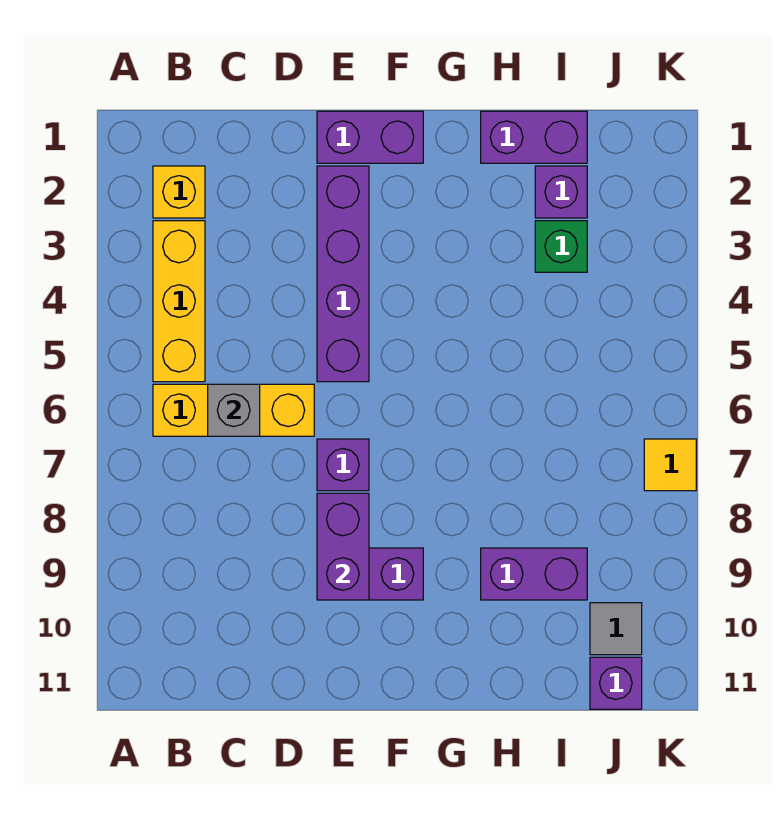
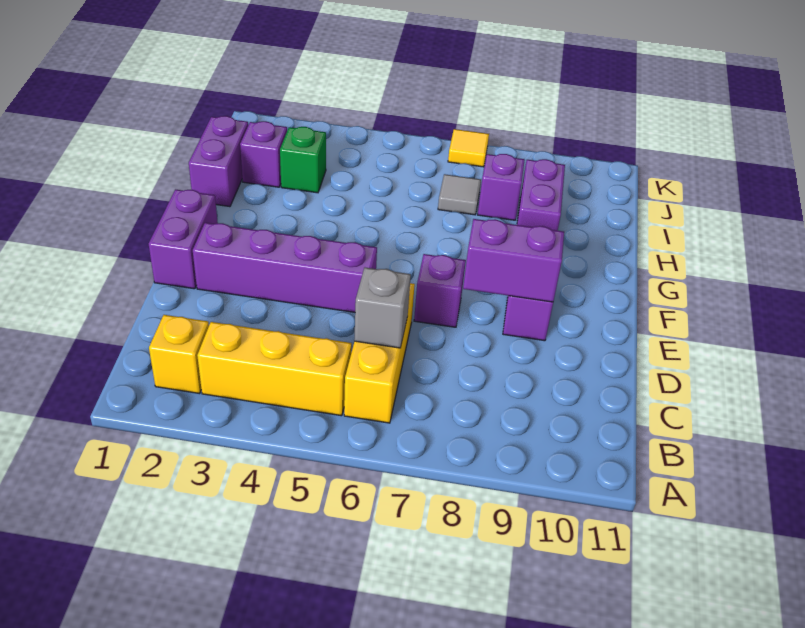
grey 1x1 tile [590,603,642,655] -> grey 1x1 tile moved to [438,174,481,215]
purple 1x1 brick [590,657,642,709] -> purple 1x1 brick moved to [478,154,525,220]

